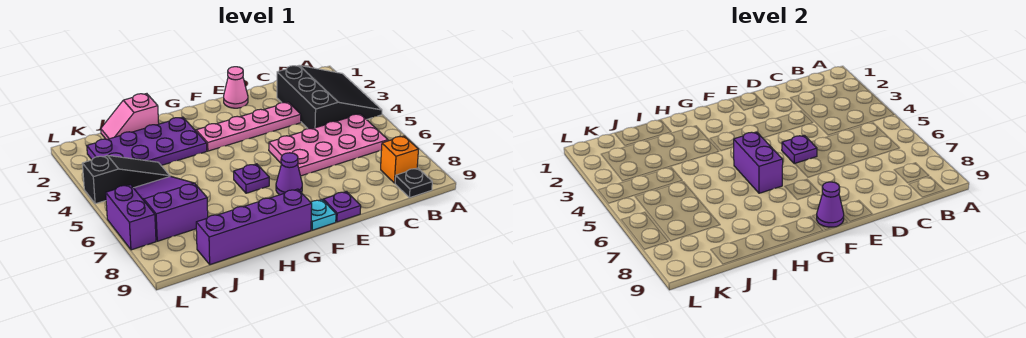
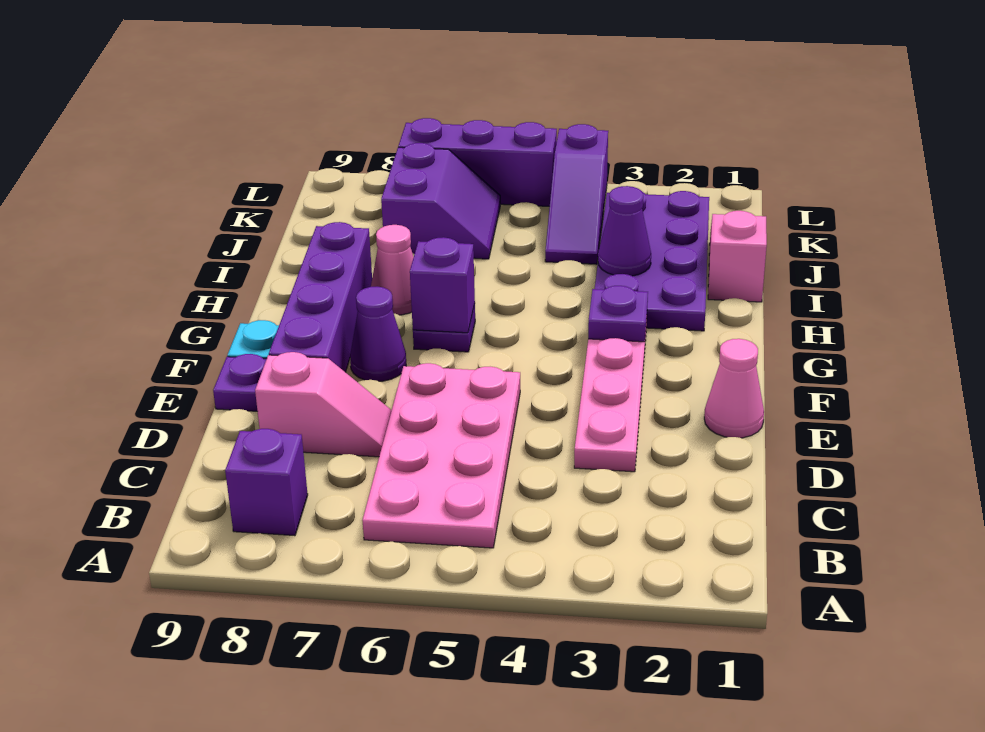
black 3x3 slope [277,65,382,129] -> none
orange 1x1 brick [381,136,418,183] -> purple 1x1 brick [225,429,308,536]
black 1x1 plate [395,168,432,198] -> none
none -> pink 1x2 slope [255,352,391,457]
purple 1x1 plate [782,135,817,164] -> purple 1x1 plate moved to [588,286,648,342]
purple 1x1 cone [817,182,844,227] -> purple 1x1 cone moved to [598,186,651,276]
purple 1x2 brick [734,132,783,193] -> purple 1x1 brick [410,237,475,333]
purple 1x4 brick [196,189,312,265] -> purple 1x4 brick moved to [269,222,372,372]
none -> pink 1x1 cone [371,225,414,315]
black 1x3 slope [82,155,170,204] -> purple 1x3 slope [545,124,608,264]
purple 2x3 slope [134,176,208,241] -> purple 2x2 slope [381,143,500,259]
purple 1x2 brick [106,185,156,250] -> purple 1x3 brick [398,118,557,206]

